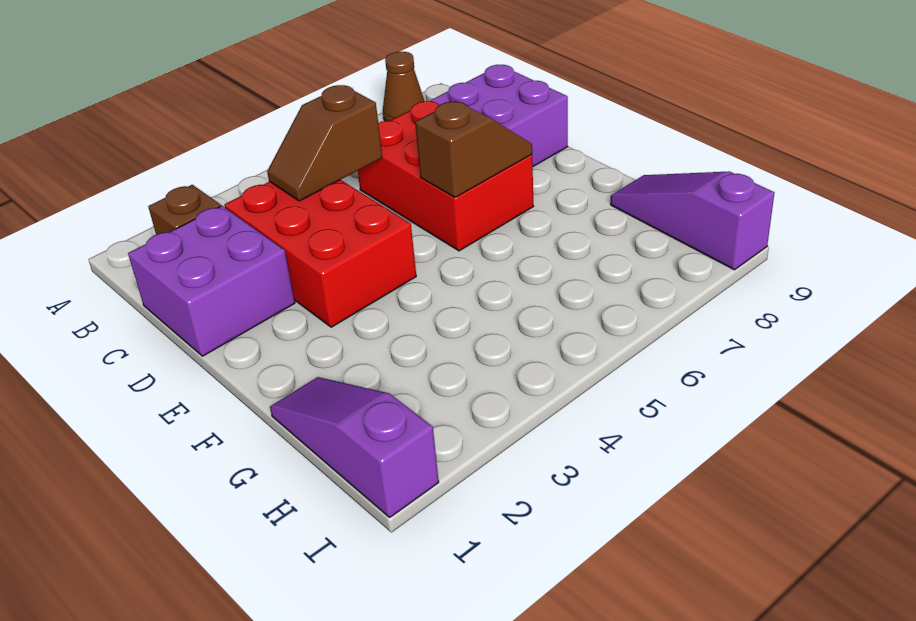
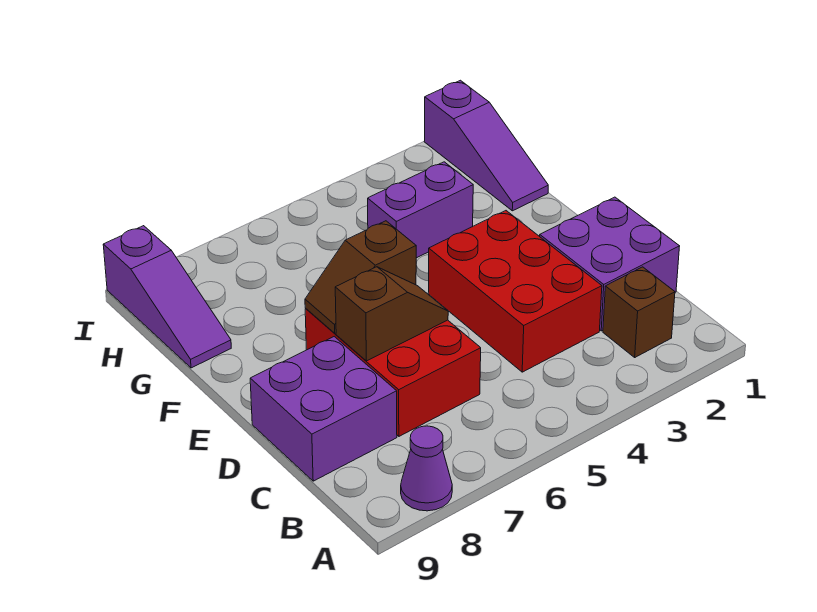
brown 1x1 cone [383,52,424,121] -> purple 1x1 cone [401,426,452,511]
brown 1x2 slope [267,85,382,201] -> brown 1x2 slope moved to [335,267,448,361]
none -> purple 1x2 brick [368,162,473,258]

